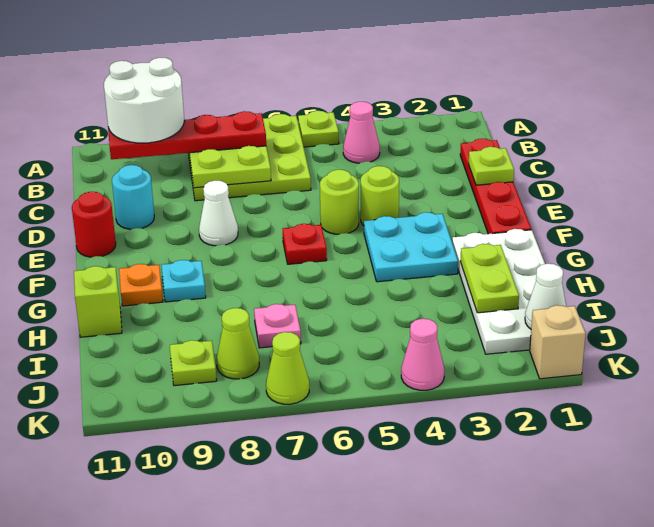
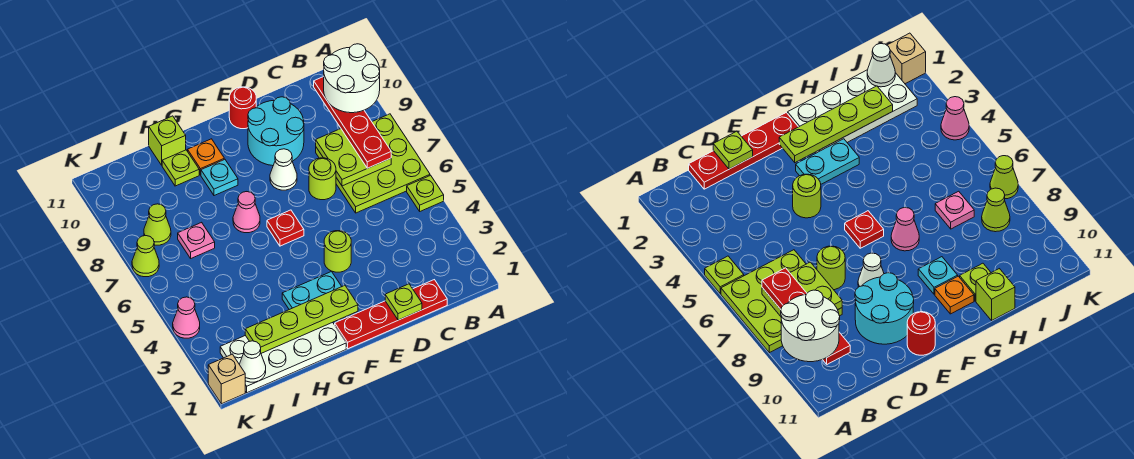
pink 1x1 cone [343,102,380,163] -> pink 1x1 cone moved to [233,192,260,233]
cyan 1x1 round brick [112,165,154,229] -> cyan 2x2 round brick [248,97,304,166]
lime 1x1 round brick [320,170,359,234] -> lime 1x1 round brick moved to [309,158,336,200]
cyan 2x2 plate [364,212,458,282] -> cyan 1x2 plate [282,271,342,310]
lime 1x2 plate [460,244,519,313] -> lime 1x4 plate [245,286,358,353]
lime 1x1 plate [170,340,217,386] -> lime 1x1 plate moved to [162,150,199,186]

